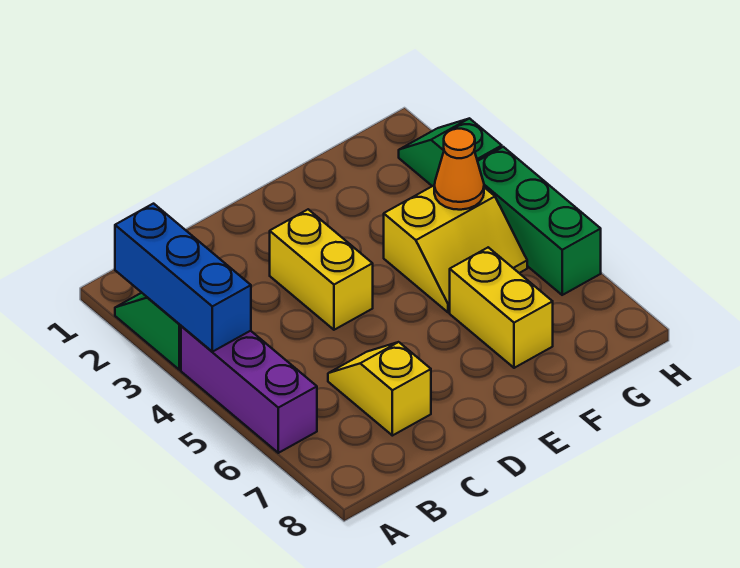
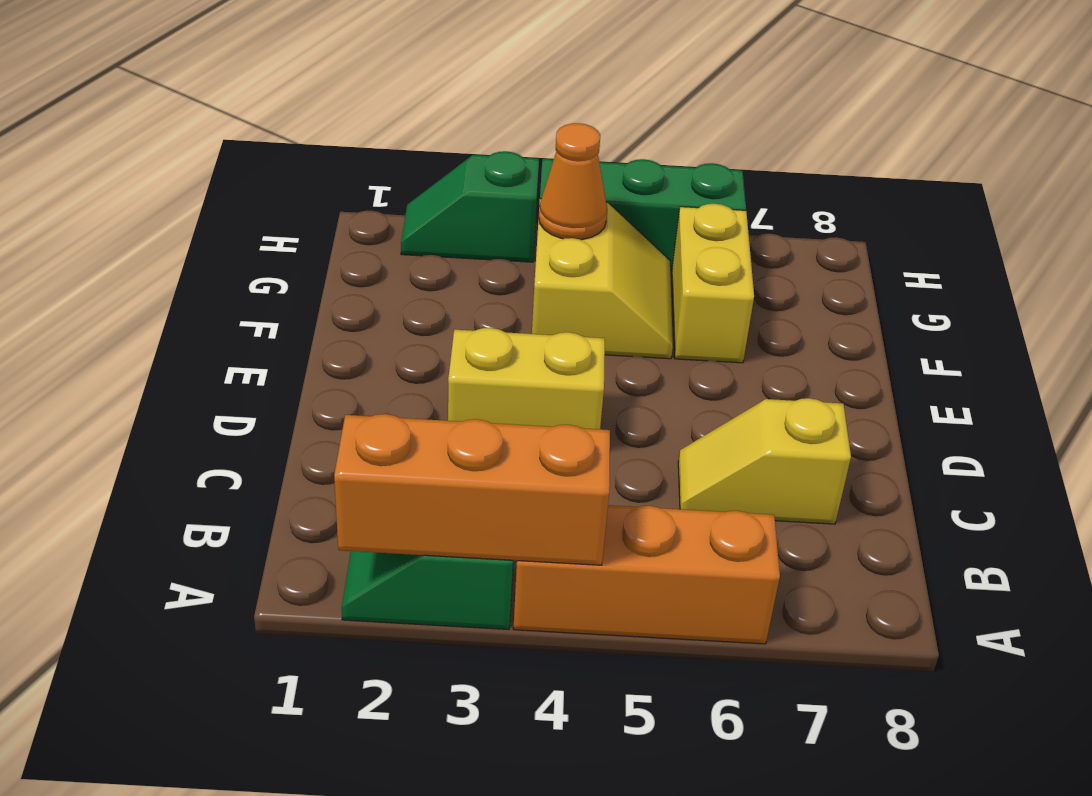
blue 1x3 brick [115,204,251,352] -> orange 1x3 brick [334,414,610,565]
purple 1x3 brick [181,326,317,453] -> orange 1x3 brick [513,505,780,644]
yellow 1x2 brick [450,247,553,368] -> yellow 1x2 brick turned to [672,204,754,363]

